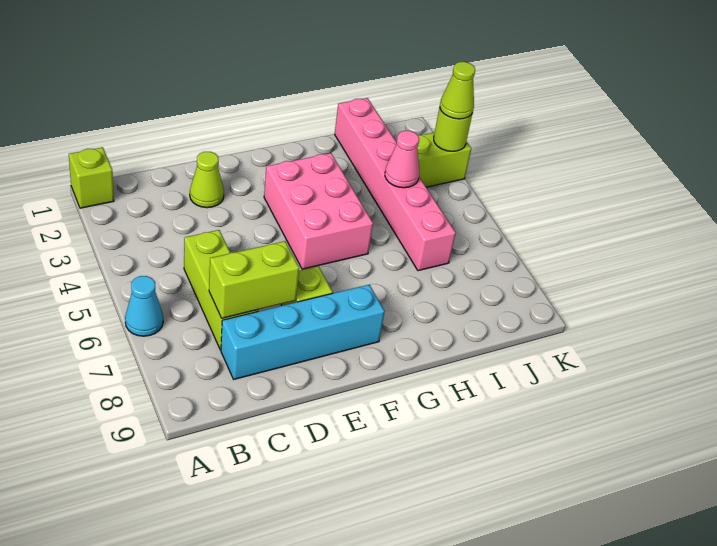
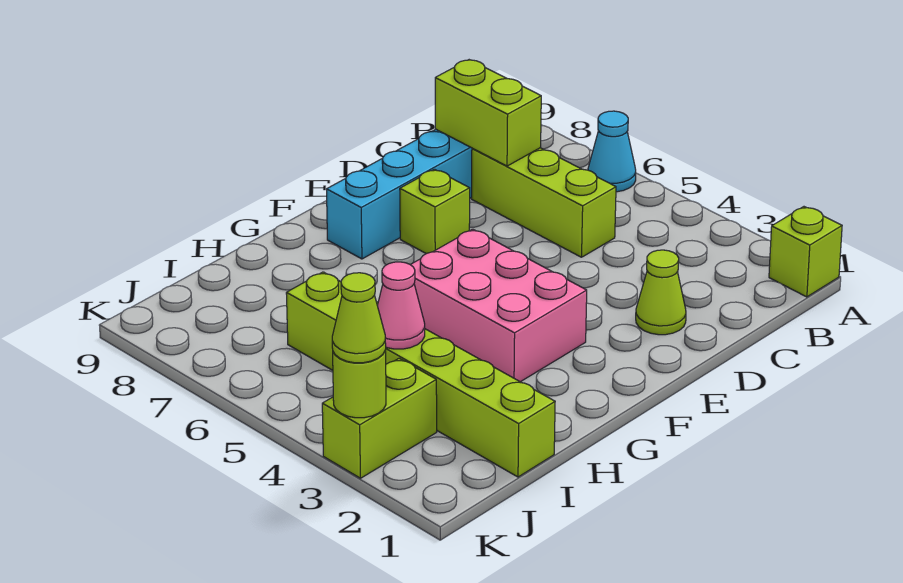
lime 1x2 brick [209,241,299,318] -> lime 1x2 brick turned to [435,60,541,166]
pink 1x6 brick [335,98,456,271] -> lime 1x6 brick [286,272,555,477]

